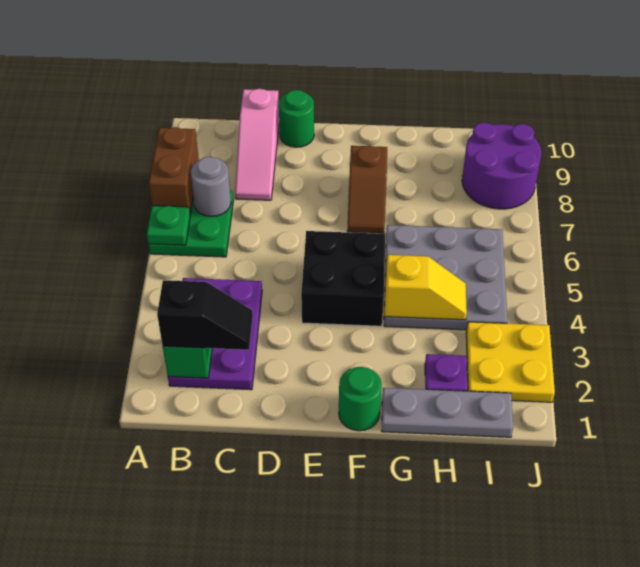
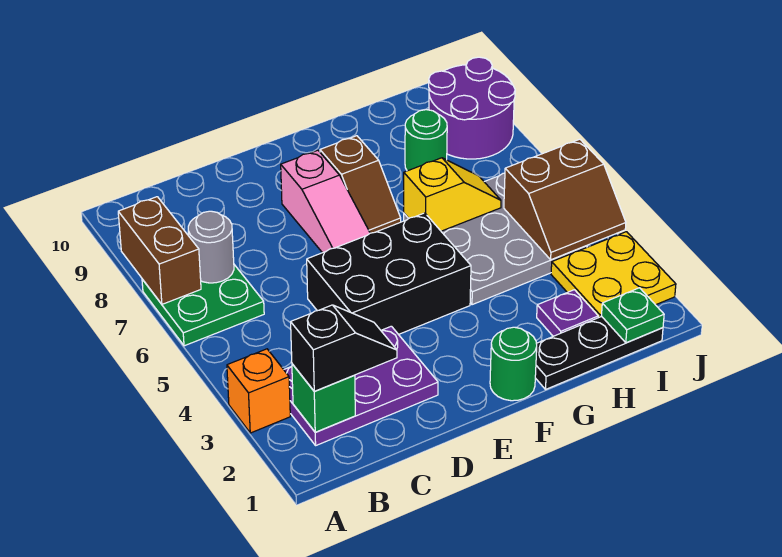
none -> orange 1x1 brick [227,349,290,433]
green 1x1 plate [147,206,190,245] -> green 1x1 plate moved to [602,288,664,343]
purple 2x3 plate [168,278,262,390] -> purple 2x3 plate turned to [284,326,438,445]
pink 1x3 slope [235,89,279,200] -> pink 1x3 slope moved to [281,150,370,253]
green 1x1 round brick [279,90,314,147] -> green 1x1 round brick moved to [405,110,447,171]
black 2x2 brick [301,231,385,326] -> black 2x3 brick [307,213,471,334]
grey 1x3 plate [382,388,513,437] -> black 1x3 plate [535,316,663,389]
yellow 1x2 slope [385,255,467,320] -> yellow 1x2 slope moved to [404,158,501,231]
none -> brown 2x2 slope [504,139,626,260]

